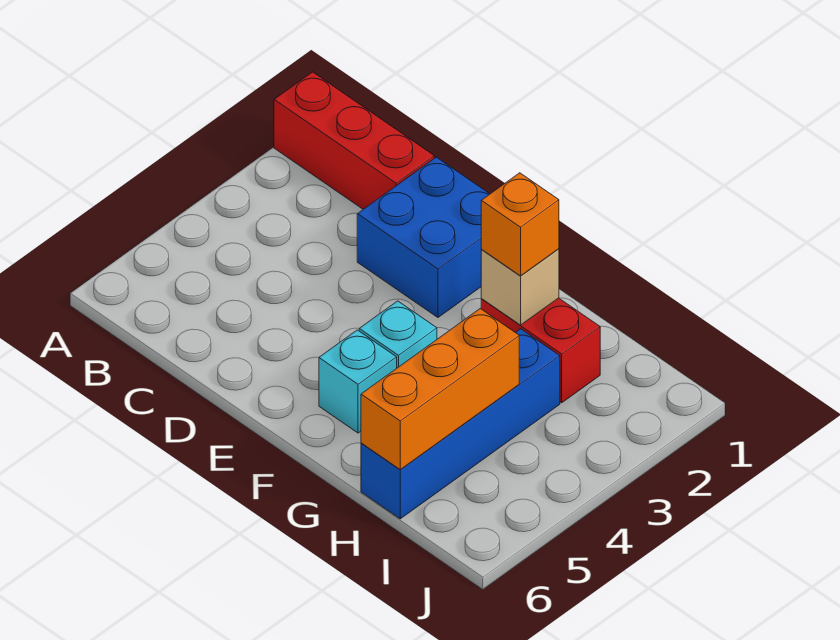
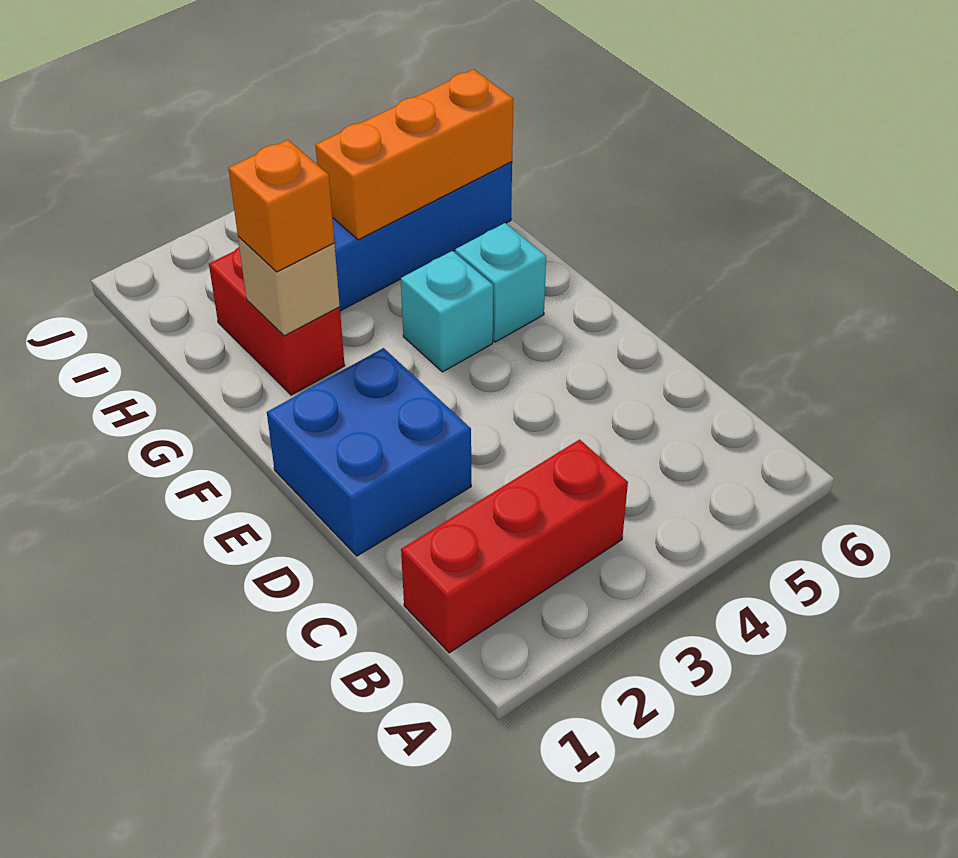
red 1x3 brick [274,72,434,209] -> red 1x3 brick turned to [401,440,628,653]

